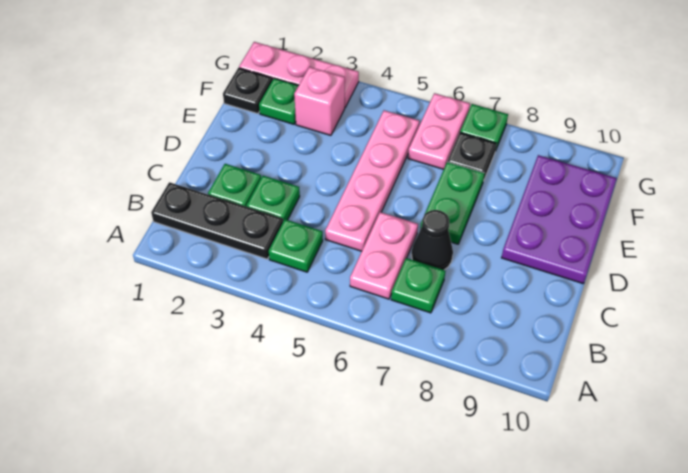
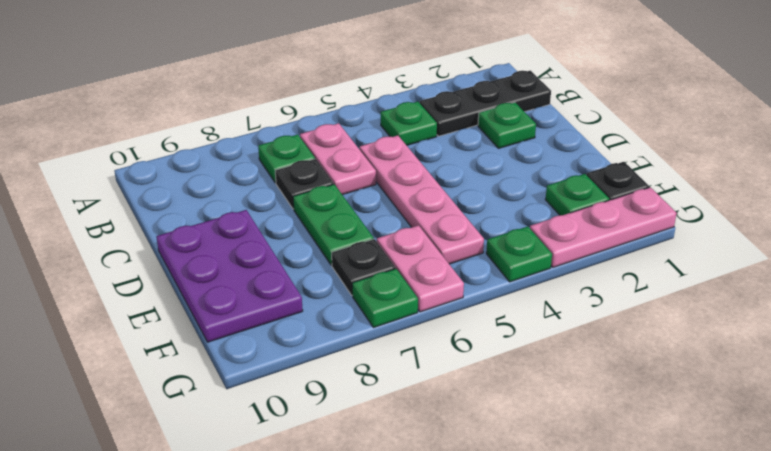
green 1x1 plate [246,176,300,221] -> green 1x1 plate moved to [486,226,552,282]
black 1x1 cone [411,210,453,270] -> black 1x1 plate [275,159,334,209]
pink 1x1 brick [294,67,345,135] -> none

